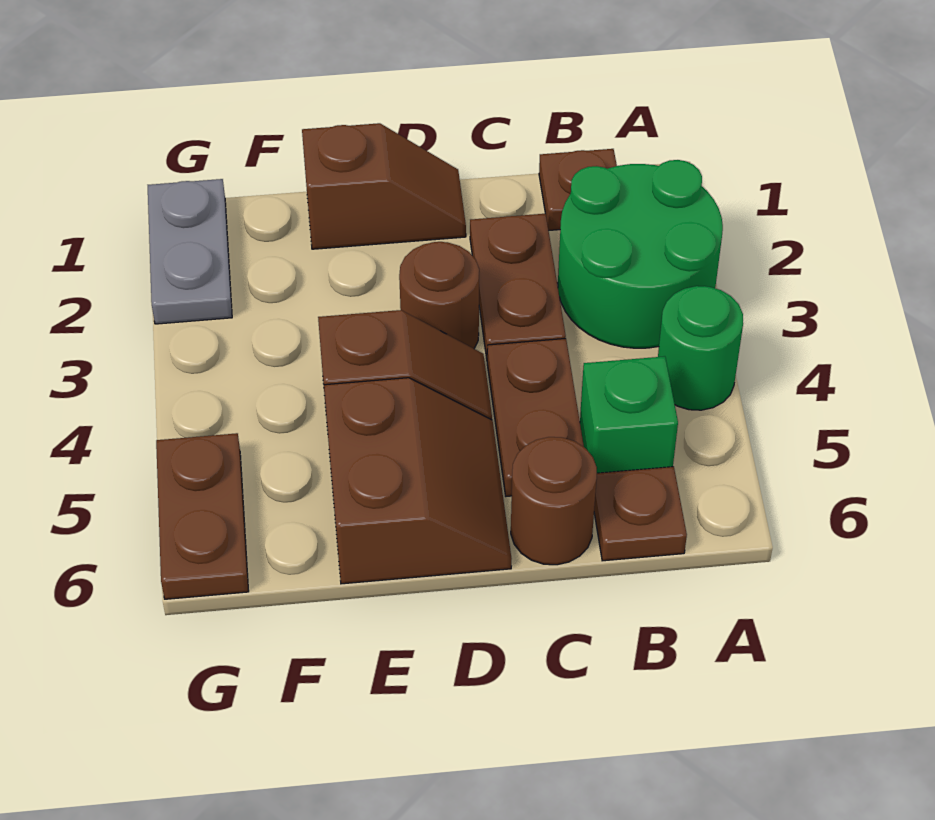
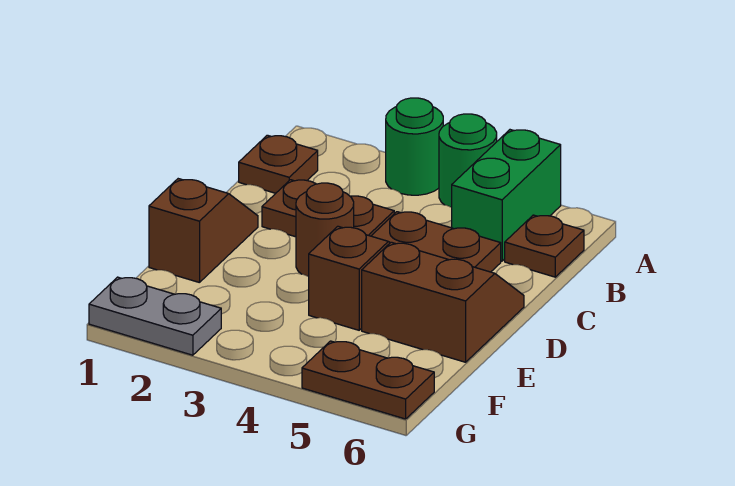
green 2x2 round brick [558,160,723,348] -> green 1x1 round brick [386,98,443,195]
green 1x1 brick [580,356,678,473] -> green 1x2 brick [452,130,561,261]
brown 1x1 round brick [511,437,597,565] -> none

